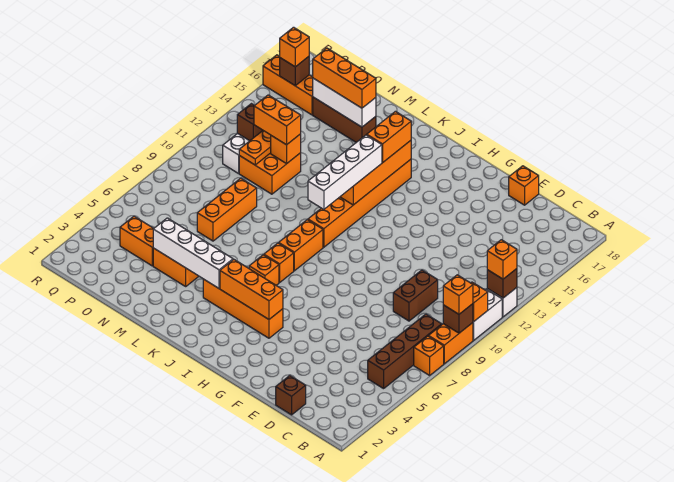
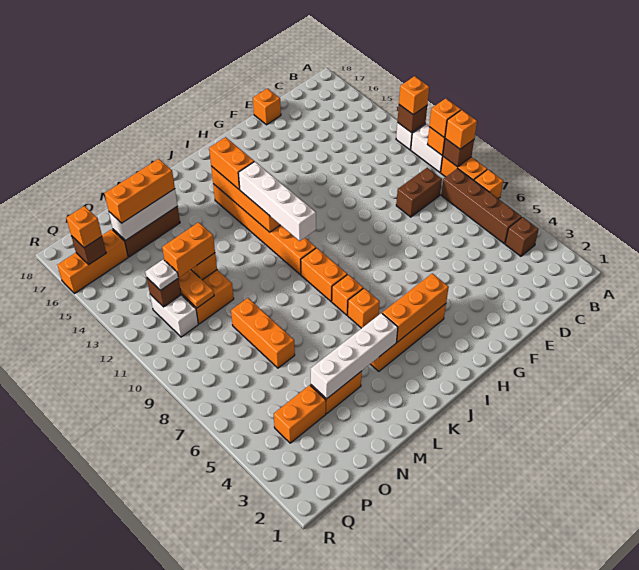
none -> orange 1x1 brick [429,98,461,137]
brown 1x1 brick [276,376,306,415] -> brown 1x1 brick moved to [505,217,539,256]
brown 1x2 brick [393,270,438,321] -> brown 1x2 brick turned to [396,168,442,217]
none -> white 1x1 plate [145,259,178,290]

